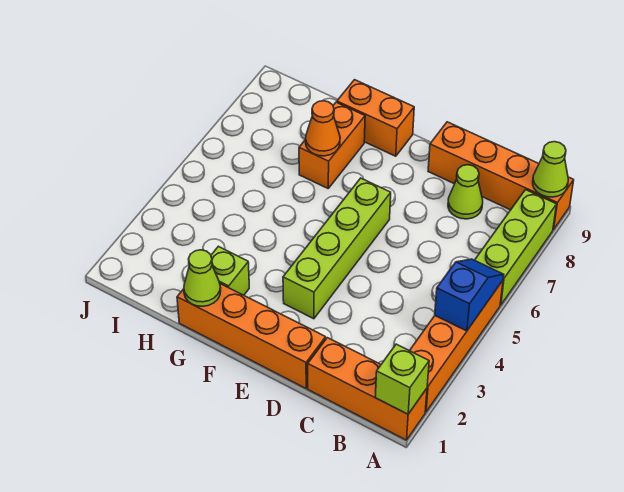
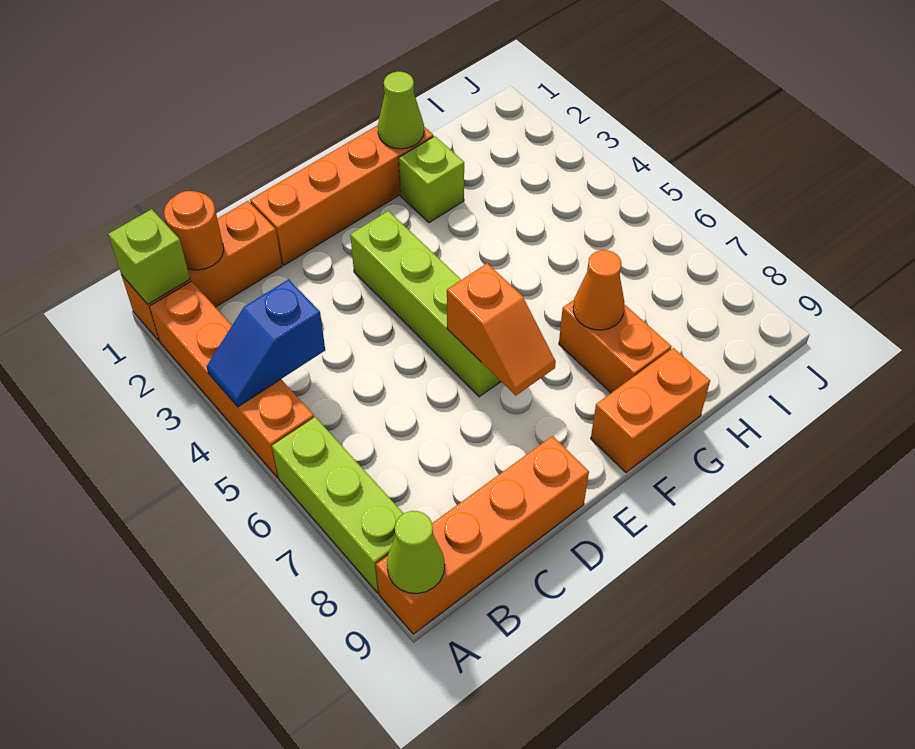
blue 1x2 slope [435,259,504,331] -> blue 1x2 slope turned to [207,279,325,407]
none -> orange 1x1 round brick [164,191,224,270]
lime 1x1 cone [448,165,483,219] -> none
none -> orange 1x2 slope [447,263,556,395]

